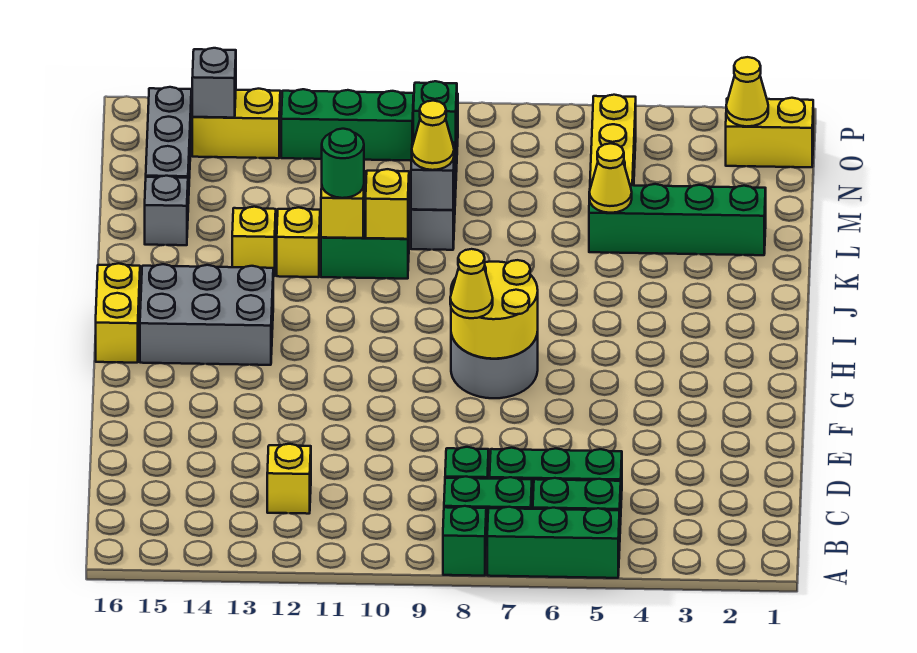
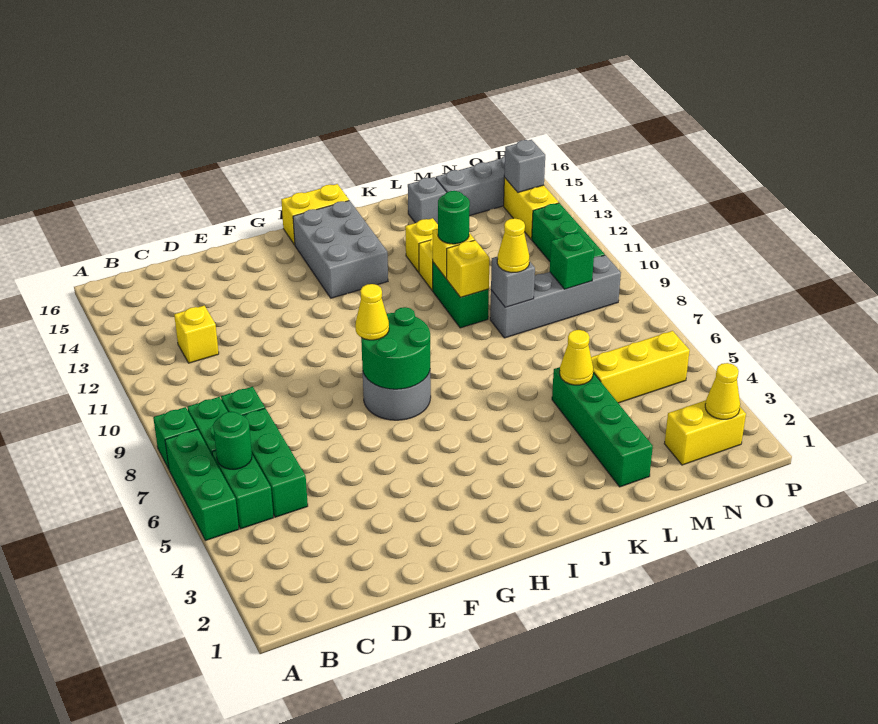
none -> green 1x1 round brick [213,412,252,469]
yellow 2x2 round brick [451,260,538,359] -> green 2x2 round brick [361,307,430,389]
yellow 1x2 brick [726,98,813,167] -> yellow 1x2 brick turned to [664,400,746,465]

